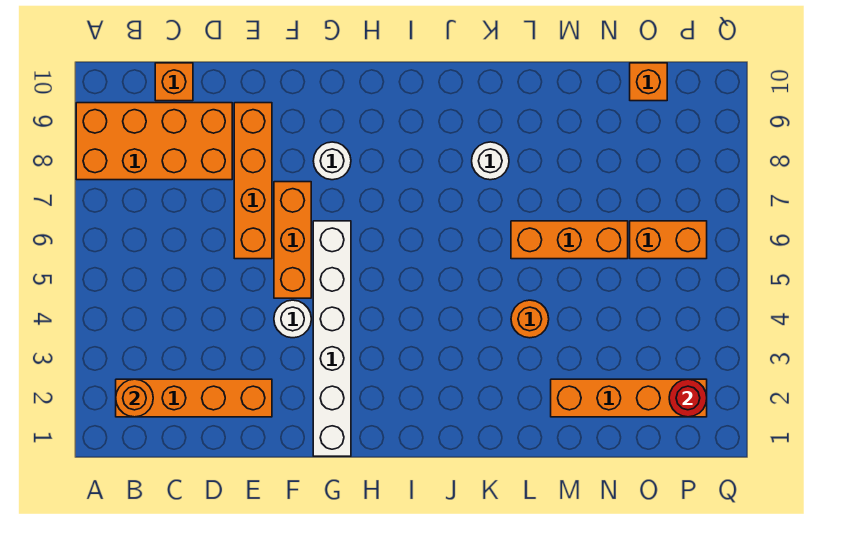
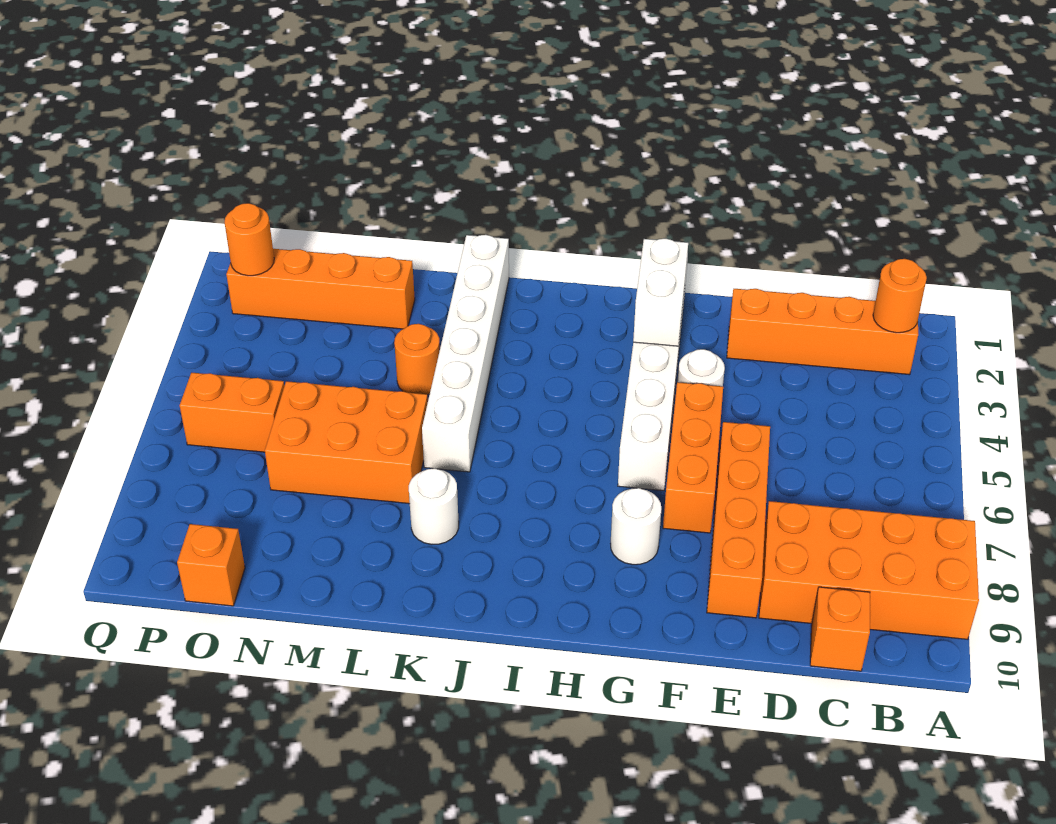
none -> white 1x2 brick [633,239,688,346]
none -> white 1x6 brick [422,235,509,472]
orange 1x3 brick [511,221,628,259] -> orange 2x3 brick [265,381,428,504]
red 1x1 round brick [669,379,707,417] -> orange 1x1 round brick [225,203,274,276]

